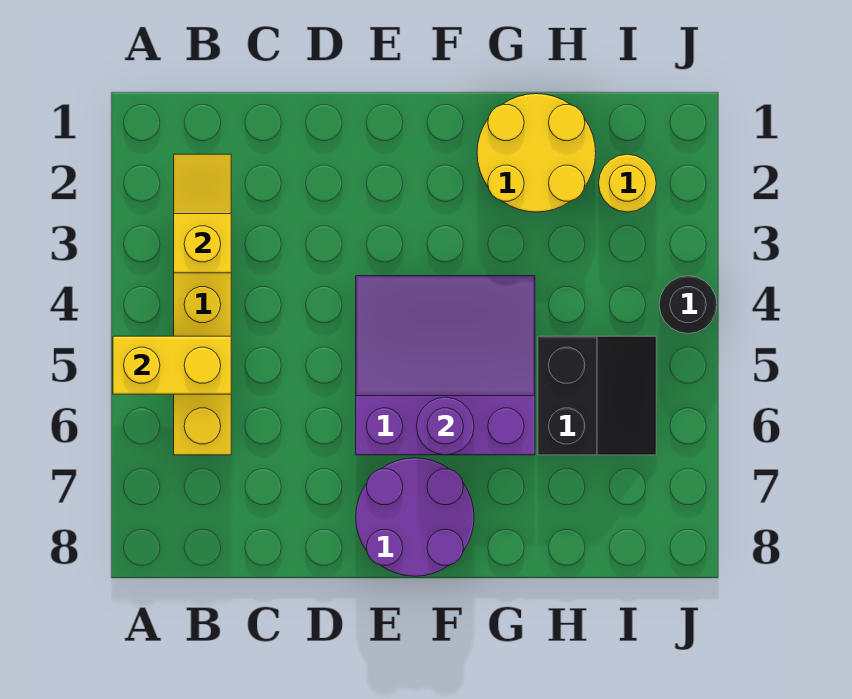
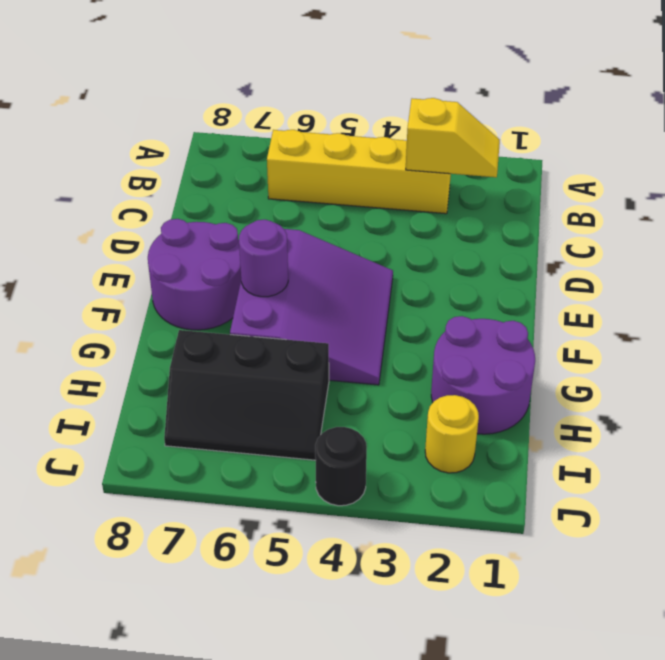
yellow 1x2 brick [113,336,231,394] -> none
yellow 2x2 round brick [477,94,596,212] -> purple 2x2 round brick [431,316,535,434]
black 2x2 slope [538,336,656,455] -> black 2x3 slope [164,330,329,460]

